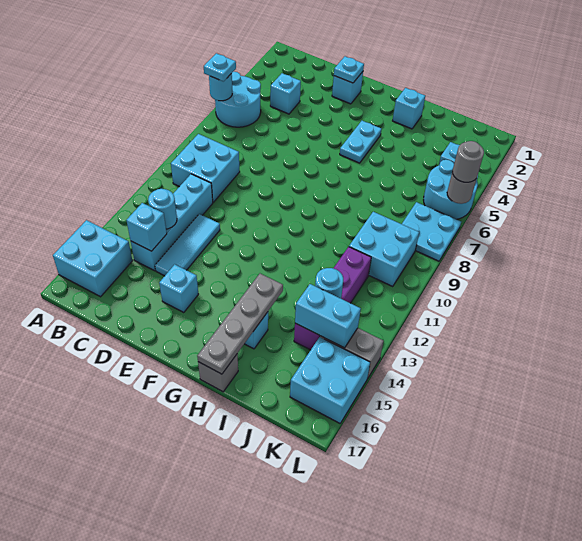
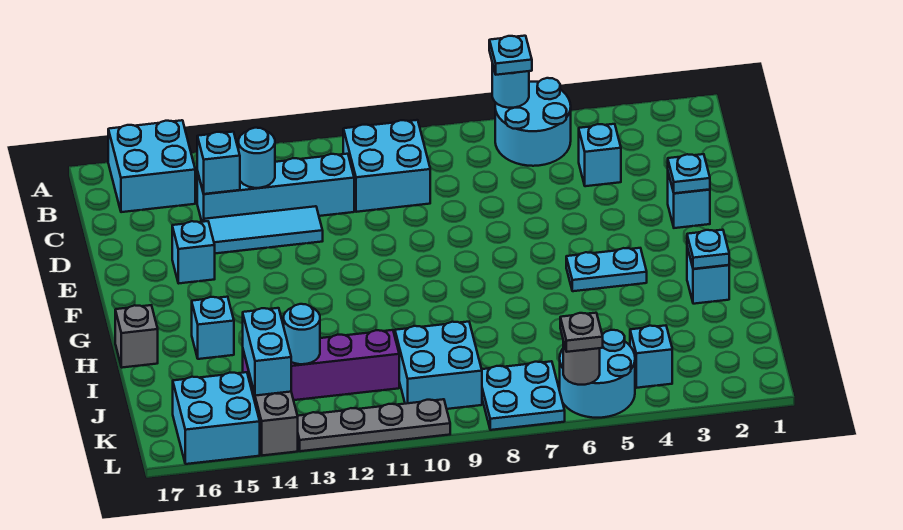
none -> cyan 1x1 plate [687,230,729,269]
grey 1x4 plate [197,274,283,374] -> grey 1x4 plate moved to [298,399,450,451]
grey 1x1 round brick [452,141,484,182] -> grey 1x1 plate [560,313,603,352]

